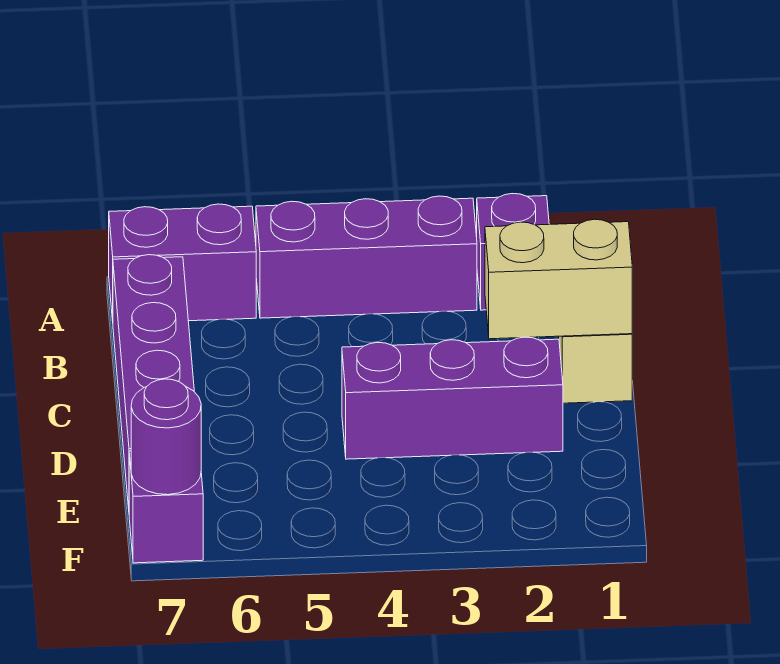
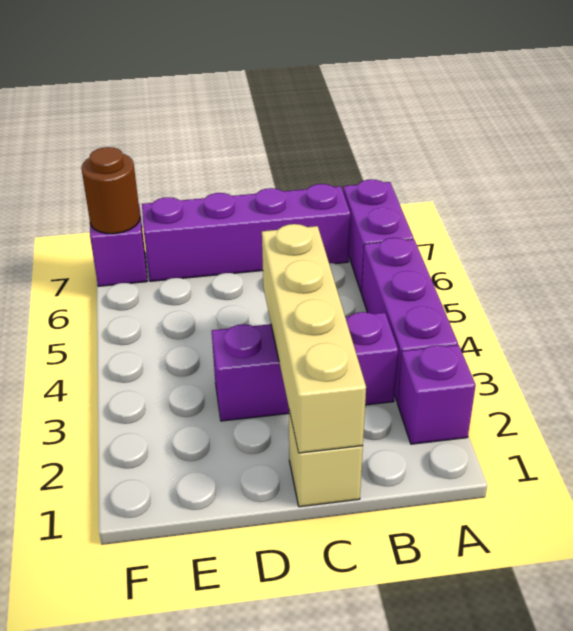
tan 1x2 brick [485,219,632,339] -> tan 1x4 brick [262,224,366,453]
purple 1x3 brick [342,337,563,459] -> purple 1x3 brick turned to [212,312,398,421]
purple 1x1 round brick [131,379,201,495] -> brown 1x1 round brick [81,147,140,234]

